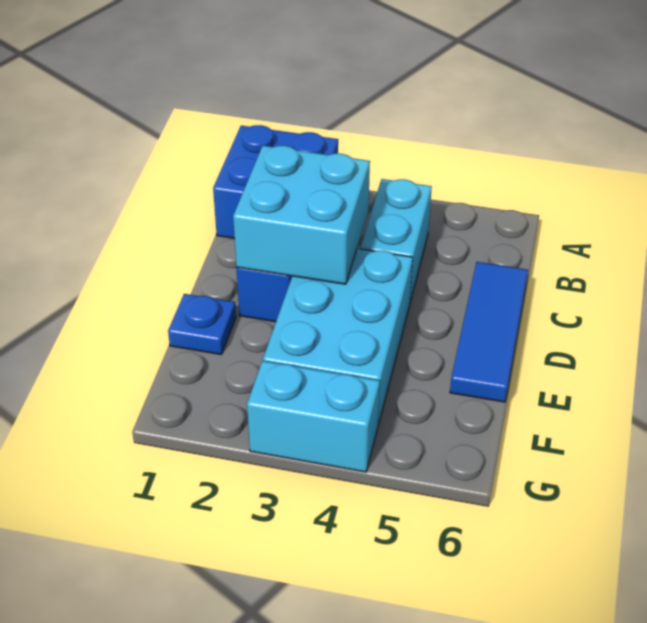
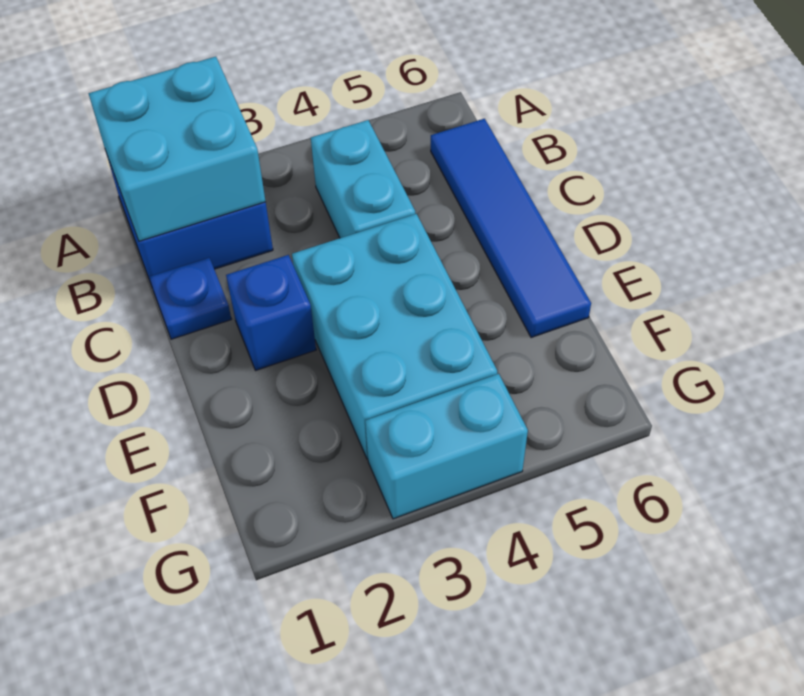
cyan 2x2 brick [233,146,370,284] -> cyan 2x2 brick moved to [89,57,266,241]
blue 1x3 tile [450,262,528,402] -> blue 1x4 tile [431,119,591,338]
blue 1x1 plate [168,294,236,355] -> blue 1x1 plate moved to [149,258,231,339]

